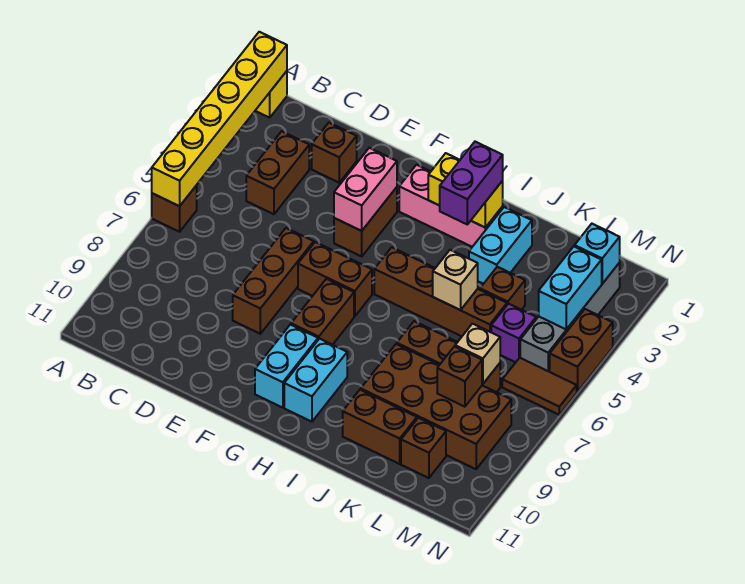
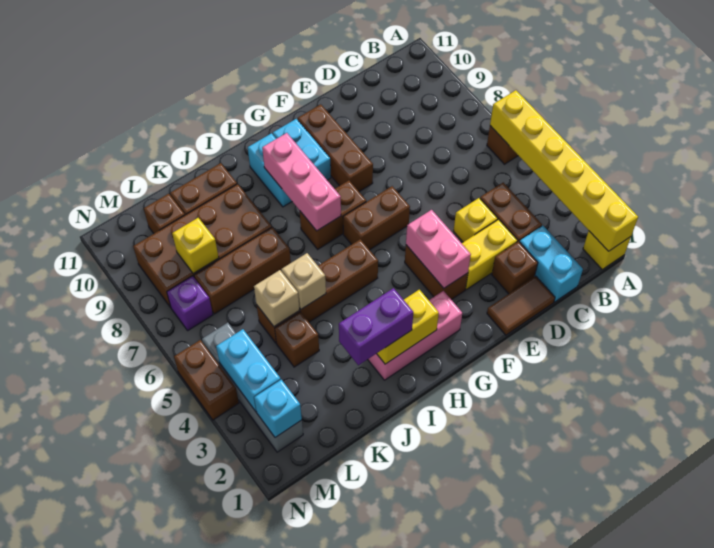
none -> yellow 1x2 brick [462,219,518,290]
none -> yellow 1x1 brick [454,198,498,242]
brown 1x3 brick [233,228,314,334] -> brown 1x3 brick moved to [298,104,373,192]
brown 1x2 brick [291,279,354,345] -> brown 1x2 brick turned to [300,181,366,249]
none -> pink 1x3 brick [262,133,341,231]
purple 1x2 brick [439,142,503,224] -> purple 1x2 brick turned to [339,288,413,365]
cyan 1x2 brick [469,207,532,284] -> cyan 1x2 brick moved to [520,226,583,302]
purple 1x1 brick [491,304,536,362] -> purple 1x1 brick moved to [167,276,213,330]
tan 1x1 brick [455,324,500,384] -> tan 1x1 brick moved to [254,270,299,326]
brown 1x1 brick [437,346,482,407] -> yellow 1x1 brick [172,218,219,274]
brown 1x2 tile [502,358,577,415] -> brown 1x2 tile moved to [487,276,555,335]

